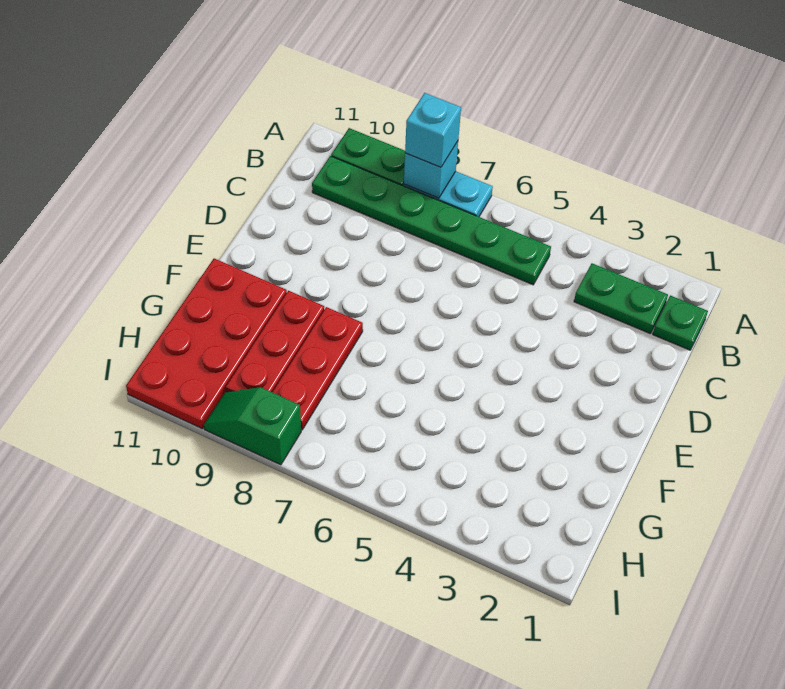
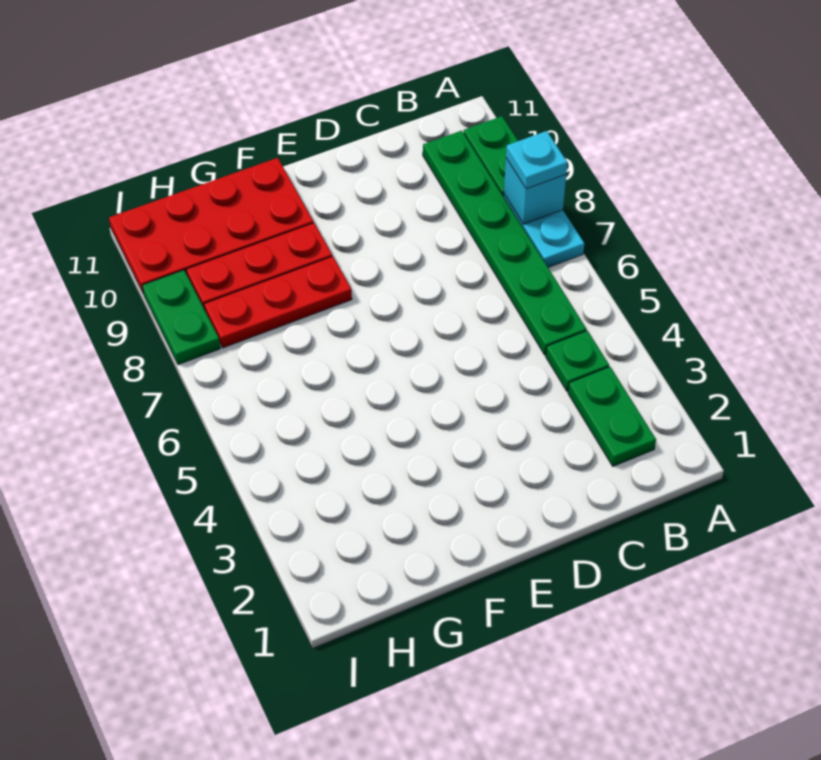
cyan 1x1 brick [405,93,461,167] -> cyan 1x1 plate [506,131,567,189]
green 1x1 plate [653,295,708,350] -> green 1x1 plate moved to [546,331,609,391]
green 1x2 slope [204,387,301,465] -> green 1x2 plate [142,270,220,365]

